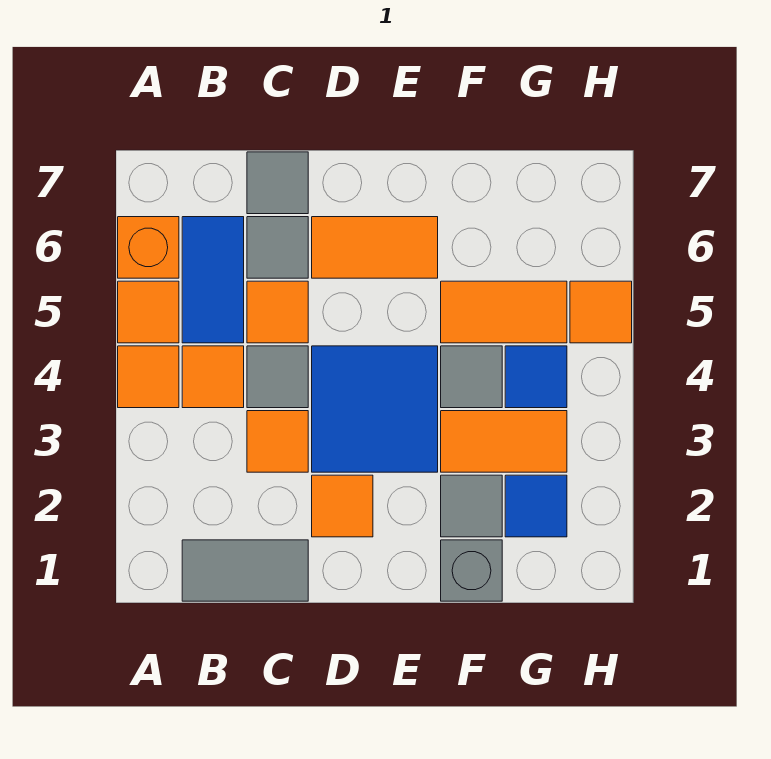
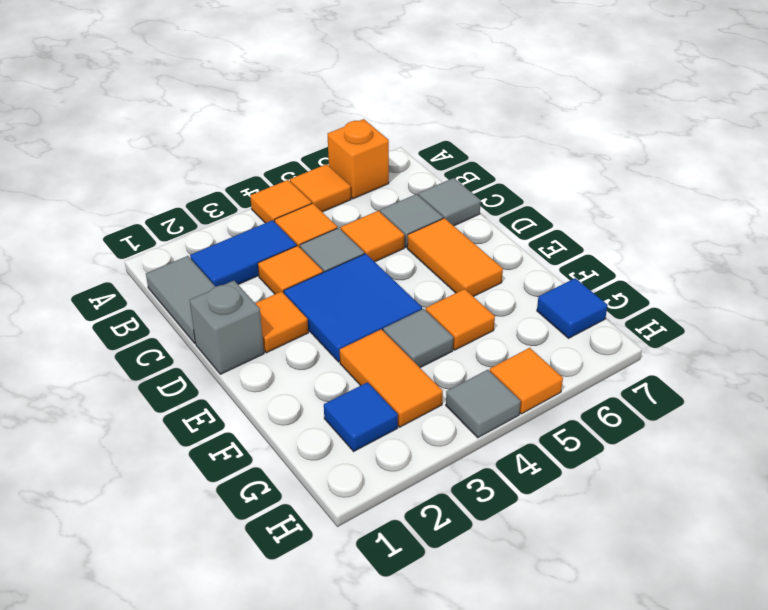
blue 1x2 tile [182,217,244,343] -> blue 1x2 tile moved to [190,220,297,287]
grey 1x1 brick [441,540,502,601] -> grey 1x1 brick moved to [190,281,264,374]
grey 1x1 tile [441,475,502,537] -> grey 1x1 tile moved to [446,370,521,438]
orange 1x2 tile [441,281,567,343] -> orange 1x1 tile [426,289,495,350]
blue 1x1 tile [505,346,567,408] -> blue 1x1 tile moved to [537,278,608,338]

